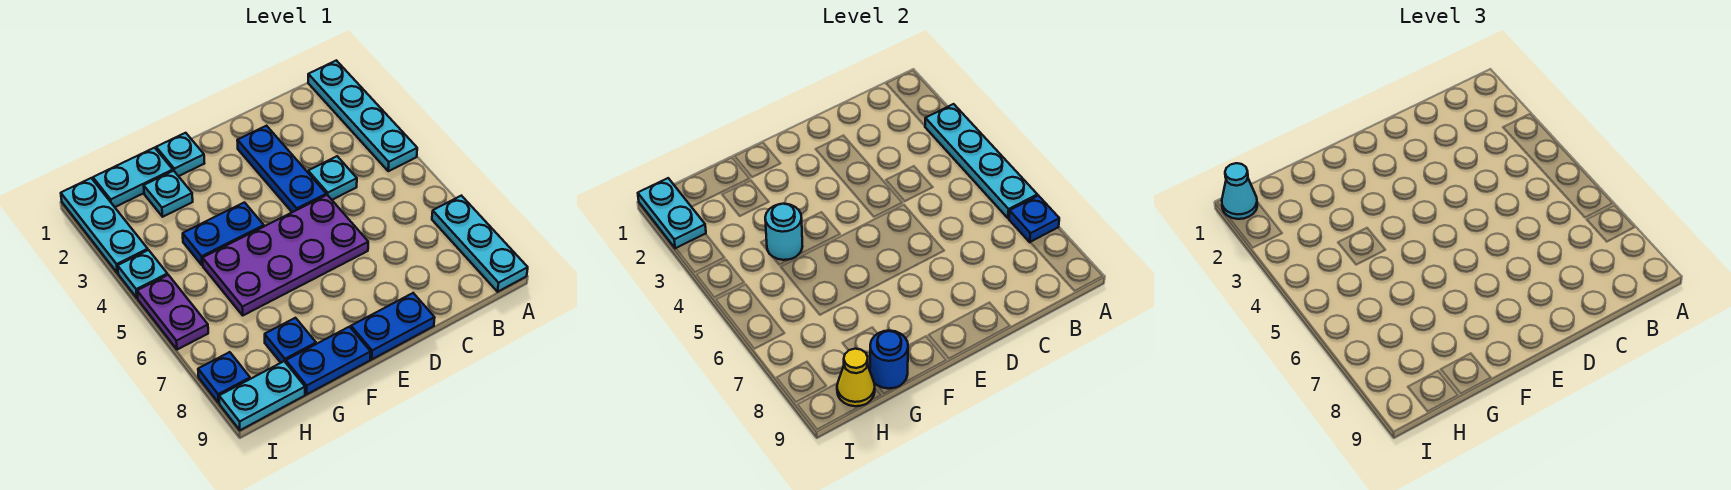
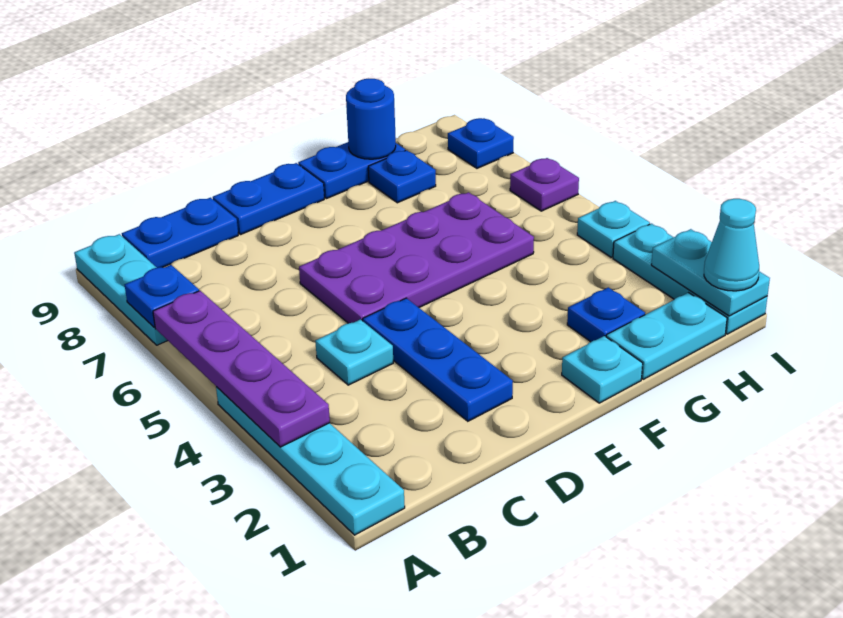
cyan 1x4 plate [925,104,1037,218] -> purple 1x4 plate [153,291,330,447]
blue 1x2 plate [183,202,264,265] -> blue 1x2 plate moved to [122,198,238,268]
cyan 1x1 plate [144,171,193,217] -> blue 1x1 plate [567,287,645,342]
cyan 1x1 round brick [765,204,802,260] -> none
cyan 1x2 plate [219,361,305,430] -> none
yellow 1x1 cone [837,349,875,406] -> none
purple 1x2 plate [137,275,208,350] -> purple 1x1 plate [510,158,579,211]

